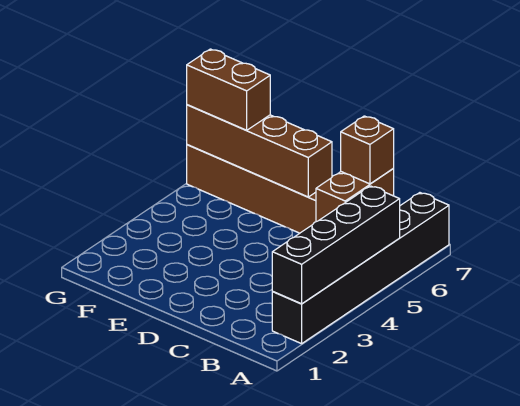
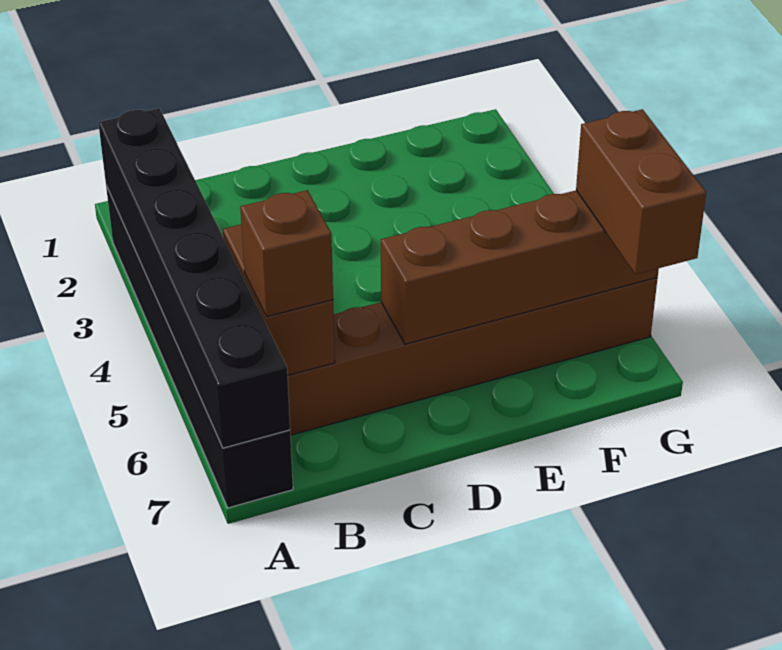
black 1x4 brick [272,186,400,304] -> black 1x6 brick [98,108,290,448]
brown 1x2 brick [187,49,270,130] -> brown 1x2 brick turned to [576,109,706,274]

